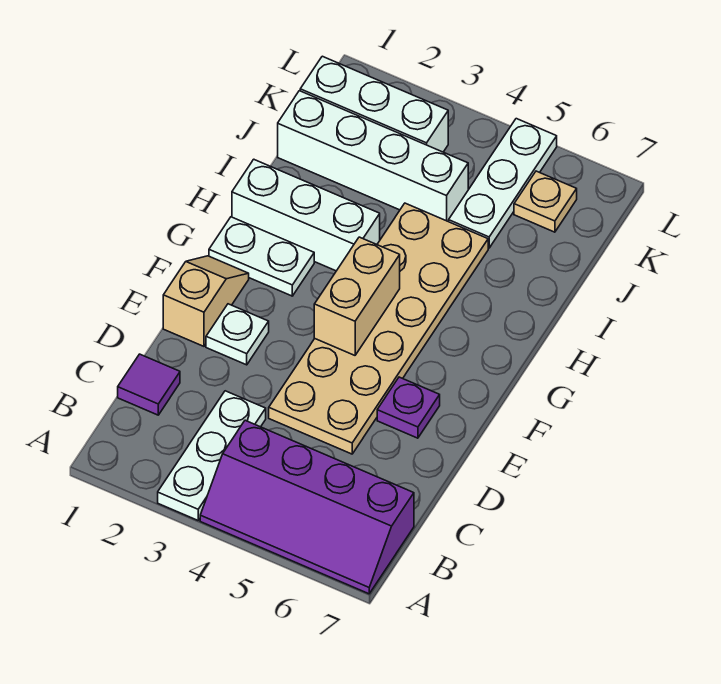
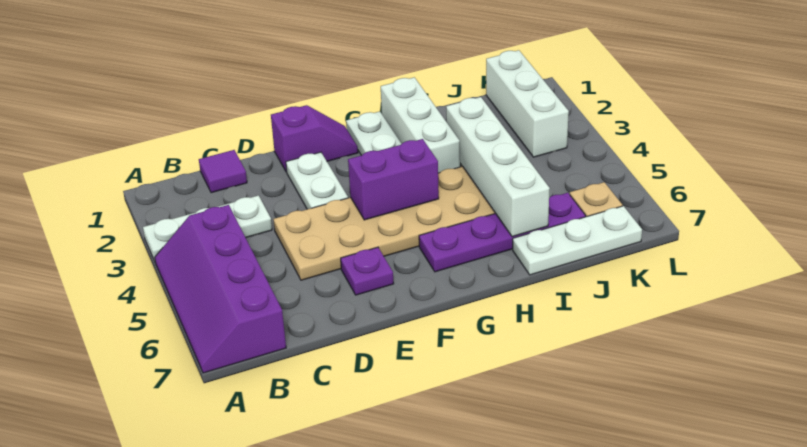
tan 1x2 slope [163,256,249,346] -> purple 1x2 slope [271,105,358,172]
white 1x1 plate [206,304,269,365] -> white 1x2 plate [286,152,348,209]
tan 1x2 brick [314,237,400,355] -> purple 1x2 brick [348,139,439,220]
none -> purple 1x4 plate [419,193,586,272]
white 1x4 brick [278,91,468,222] -> white 1x4 brick moved to [446,97,550,237]
white 1x3 plate [449,119,557,248] -> white 1x3 plate moved to [513,206,642,275]

